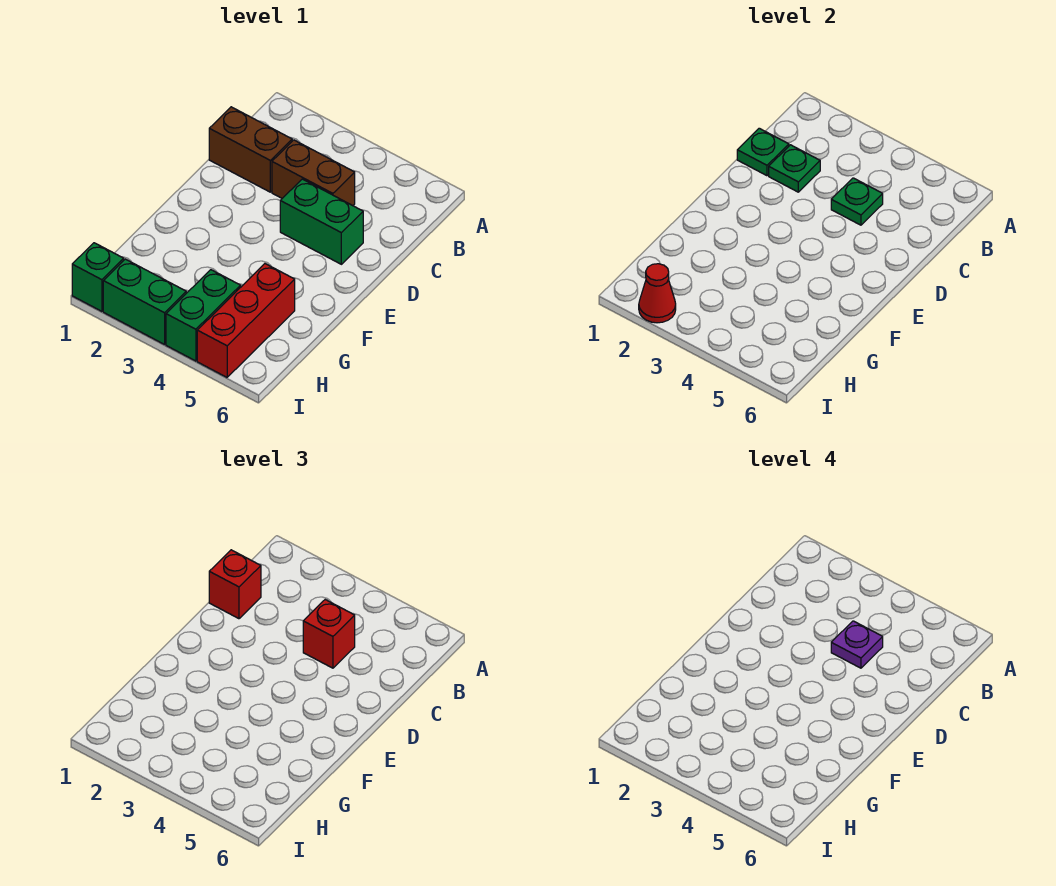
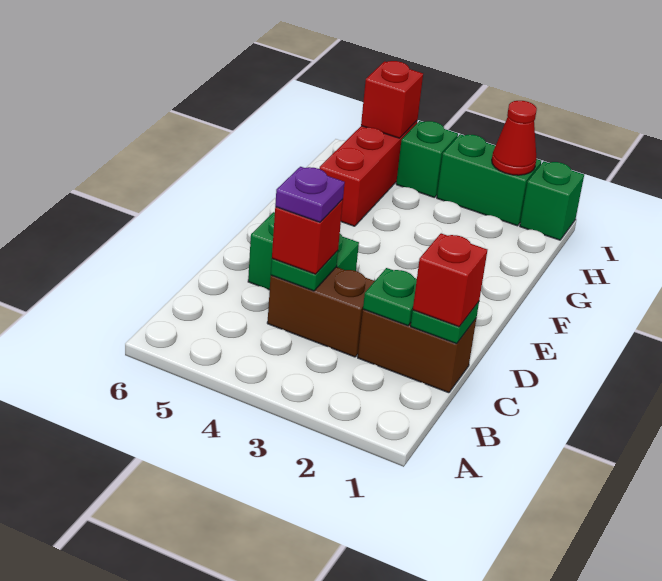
green 1x2 brick [166,270,241,361] -> green 1x1 brick [396,121,458,198]
none -> red 1x1 brick [361,61,423,138]

